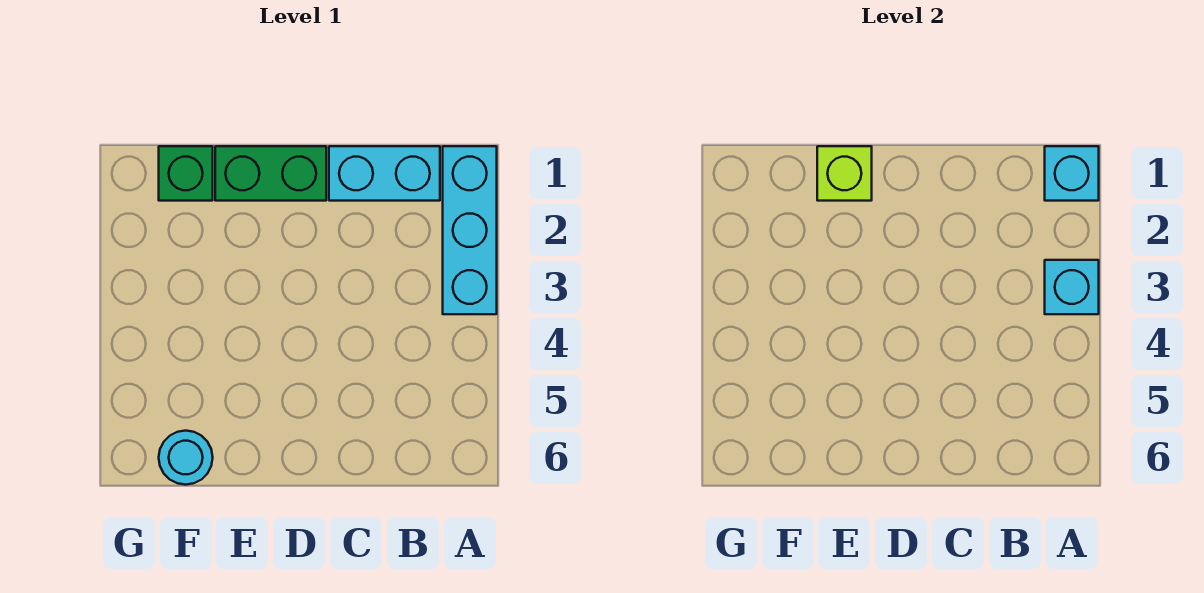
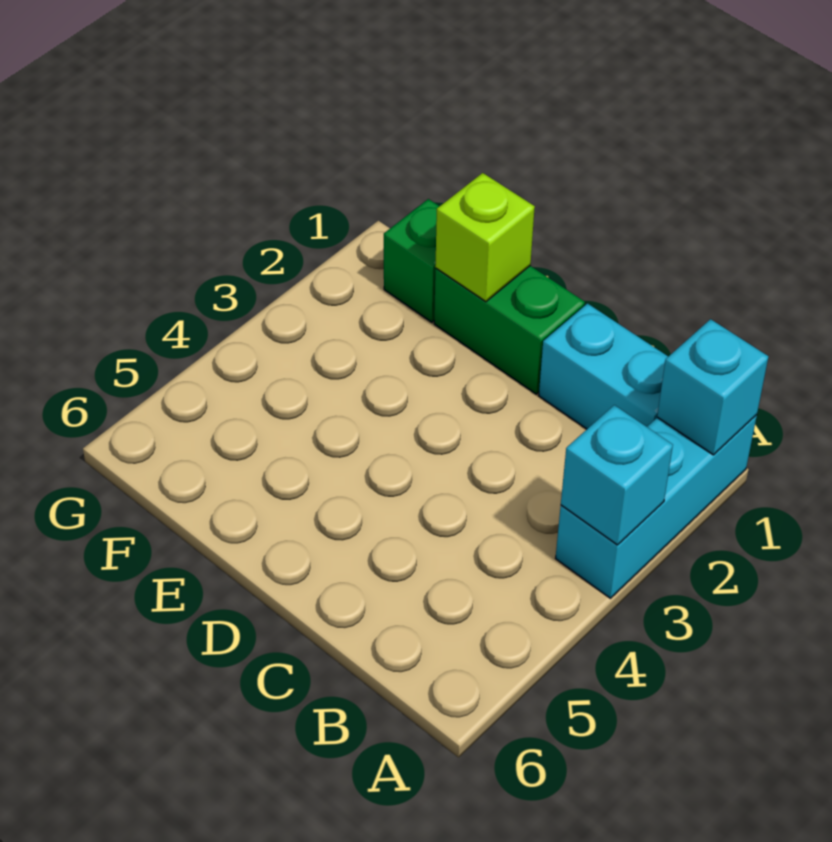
cyan 1x1 round brick [159,431,213,485] -> none

